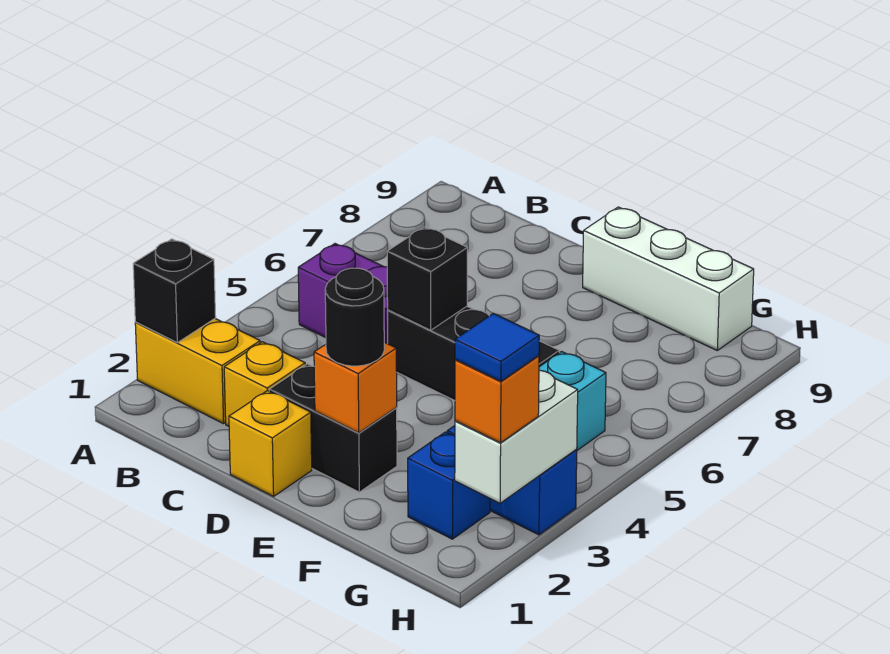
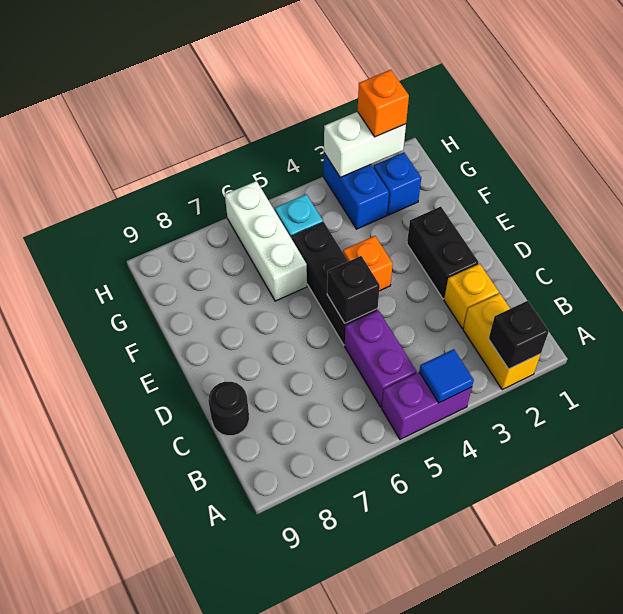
none -> purple 1x2 brick [382,372,472,439]
yellow 1x1 brick [229,391,312,496] -> none
orange 1x1 brick [314,342,397,433] -> orange 1x1 brick moved to [343,236,393,291]
black 1x1 round brick [325,268,384,366] -> black 1x1 round brick moved to [208,382,249,436]
white 1x3 brick [583,207,754,350] -> white 1x3 brick moved to [225,181,307,301]
blue 1x1 tile [455,313,539,381] -> blue 1x1 tile moved to [419,349,474,403]

